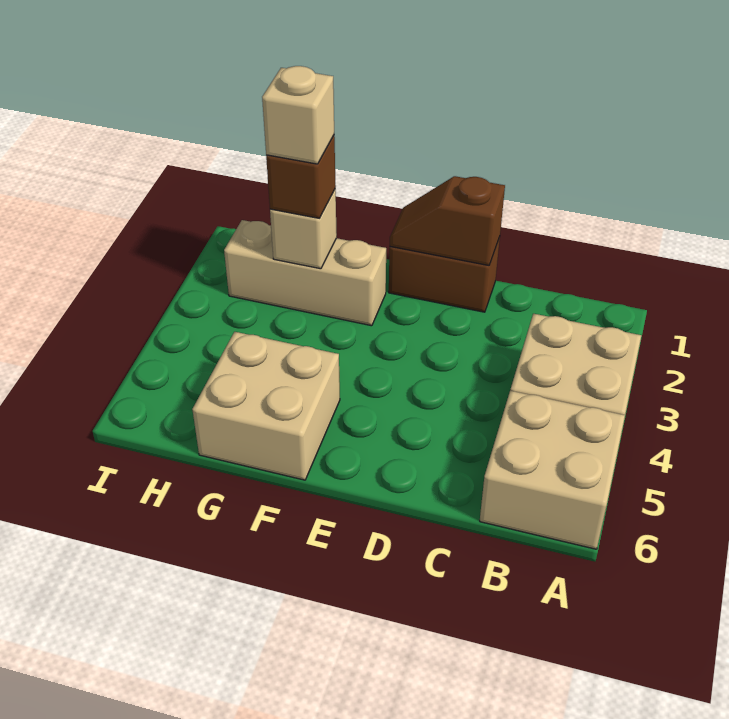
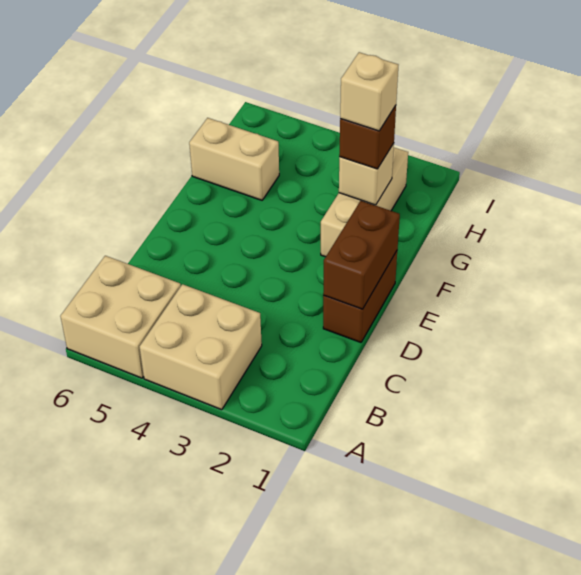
brown 1x2 slope [390,176,505,265] -> brown 1x2 brick [323,201,400,309]
tan 2x2 brick [192,332,340,480] -> tan 1x2 brick [189,118,279,200]

